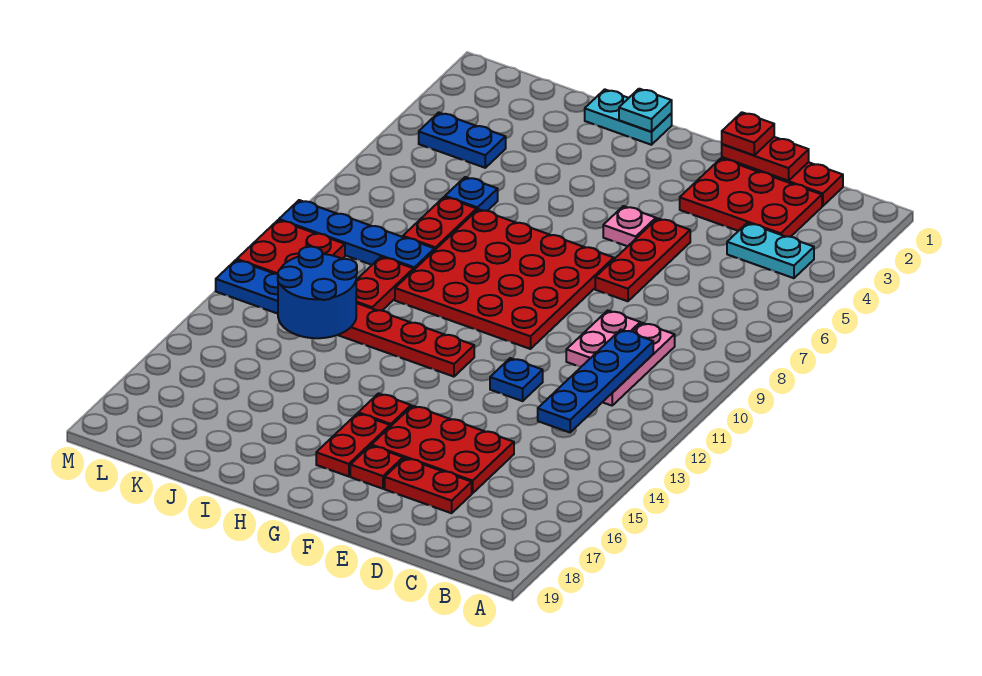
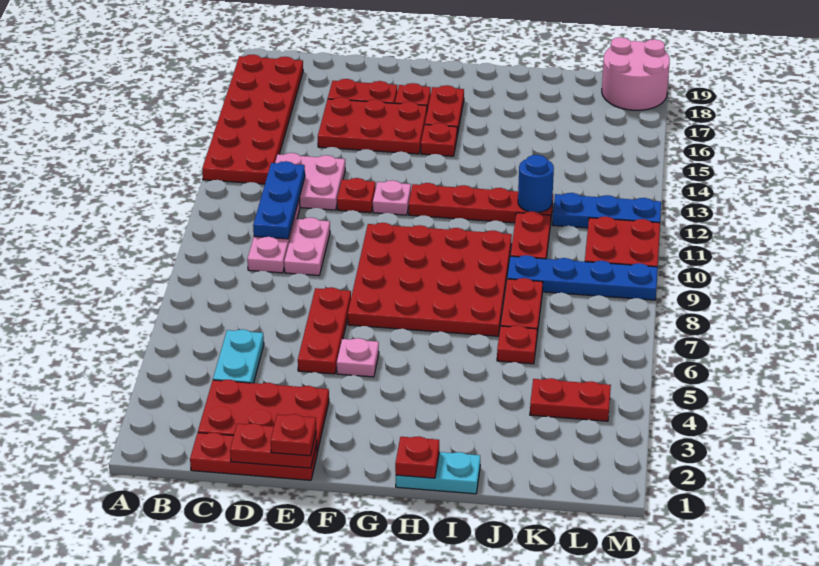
none -> red 2x6 plate [202,54,303,184]
cyan 1x2 plate [727,223,814,278] -> cyan 1x2 plate turned to [213,329,264,383]
blue 1x4 plate [538,330,653,432] -> blue 1x3 plate [253,161,305,239]
none -> pink 2x2 plate [275,153,345,210]
blue 1x1 plate [490,358,543,401] -> red 1x1 plate [337,178,376,213]
none -> pink 1x1 plate [373,180,411,215]
cyan 1x1 plate [619,89,672,132] -> red 1x1 plate [395,436,439,478]
blue 1x1 plate [445,177,498,211] -> red 1x1 plate [497,325,537,364]
blue 2x2 round brick [277,247,357,338] -> blue 1x1 round brick [518,155,554,212]
blue 1x2 plate [419,112,506,168] -> red 1x2 plate [530,378,611,421]
none -> pink 2x2 round brick [602,37,670,110]

